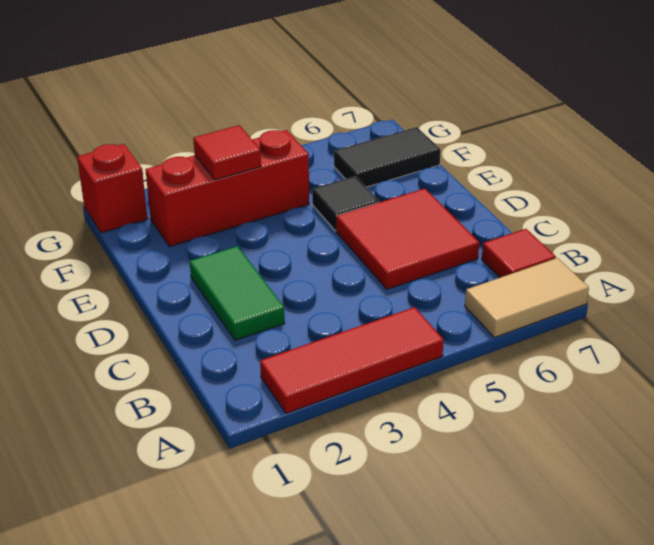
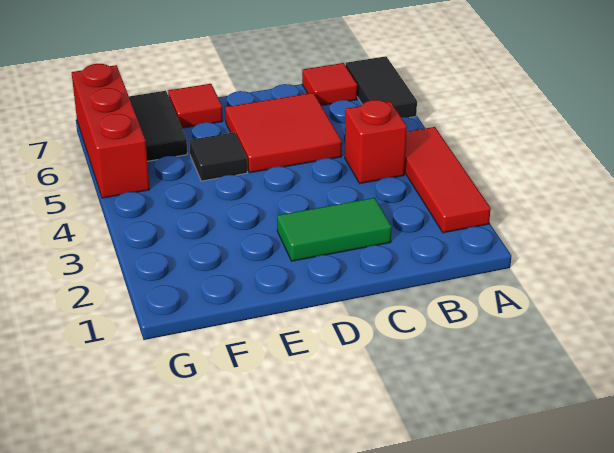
tan 1x2 tile [465,258,589,338] -> black 1x2 tile [346,56,417,118]
red 1x3 brick [146,130,309,246] -> red 1x3 brick moved to [71,64,150,198]
red 1x1 tile [193,125,261,180] -> red 1x1 tile moved to [168,84,223,128]
red 1x1 brick [77,144,147,233] -> red 1x1 brick moved to [345,100,407,183]

